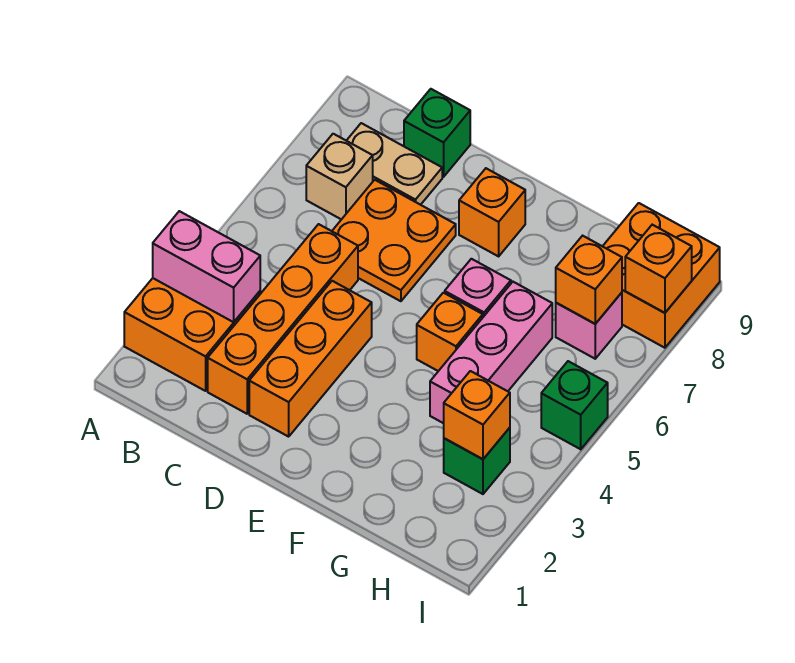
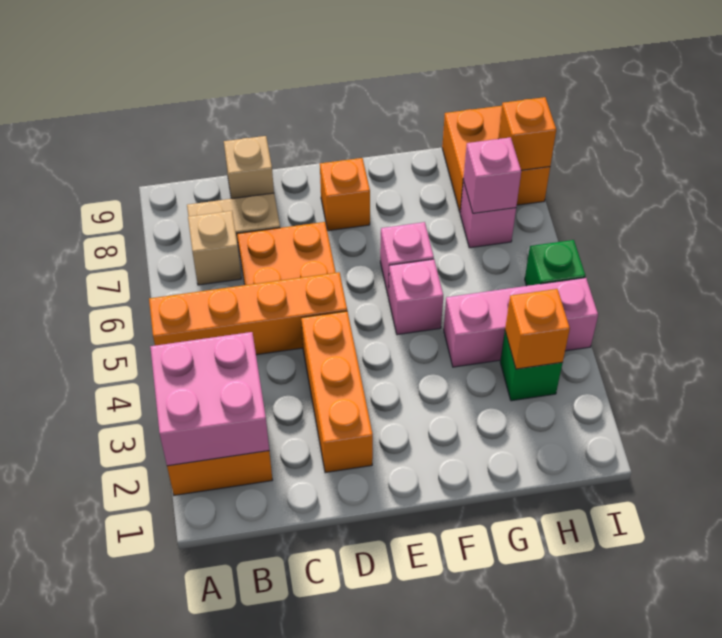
pink 1x2 brick [153,211,260,322] -> pink 2x2 brick [150,332,269,466]
orange 1x4 brick [208,224,358,414] -> orange 1x4 brick turned to [149,272,347,355]
green 1x1 brick [404,89,470,177] -> tan 1x1 brick [224,136,274,199]
orange 1x1 brick [417,293,483,371] -> pink 1x1 brick [389,259,443,335]
pink 1x3 brick [430,282,552,423] -> pink 1x3 brick turned to [444,278,598,367]
orange 1x1 brick [556,236,622,324] -> pink 1x1 brick [463,137,521,213]

